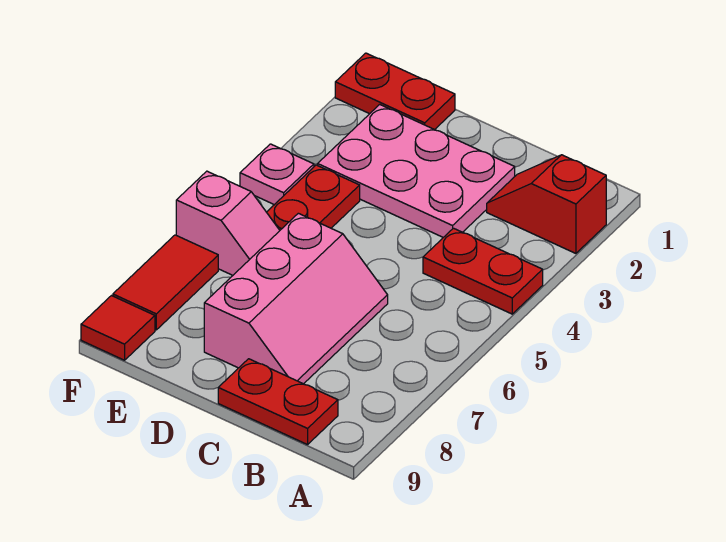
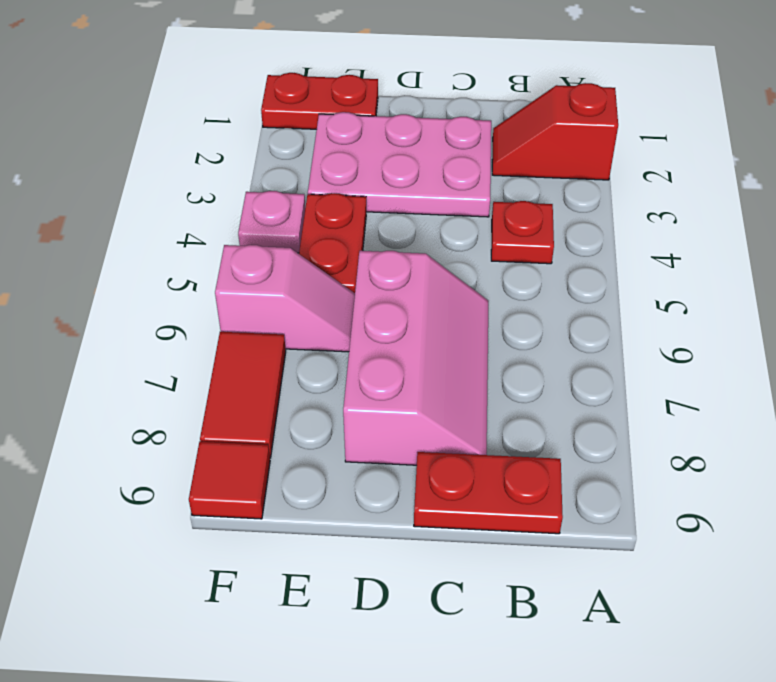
red 1x2 plate [423,228,543,314] -> red 1x1 plate [491,201,554,264]

